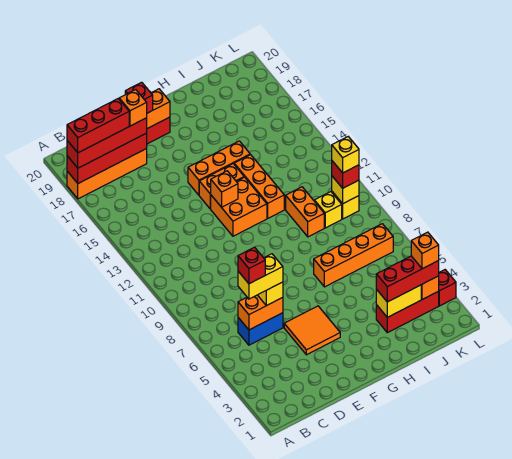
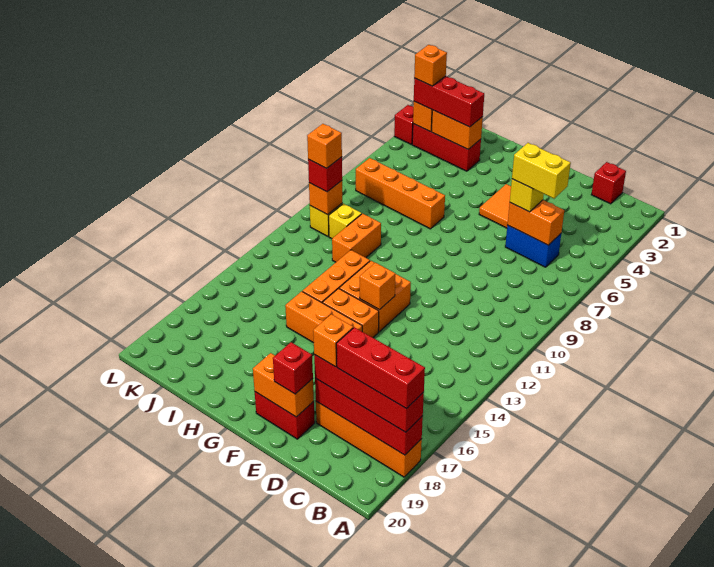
red 1x1 brick [238,247,265,284] -> red 1x1 brick moved to [591,162,626,204]
yellow 1x2 brick [376,285,421,317] -> orange 1x2 brick [431,110,483,149]
yellow 1x1 brick [332,176,359,204] -> orange 1x1 brick [309,181,343,215]
yellow 1x1 brick [332,137,359,173] -> orange 1x1 brick [307,124,342,168]

